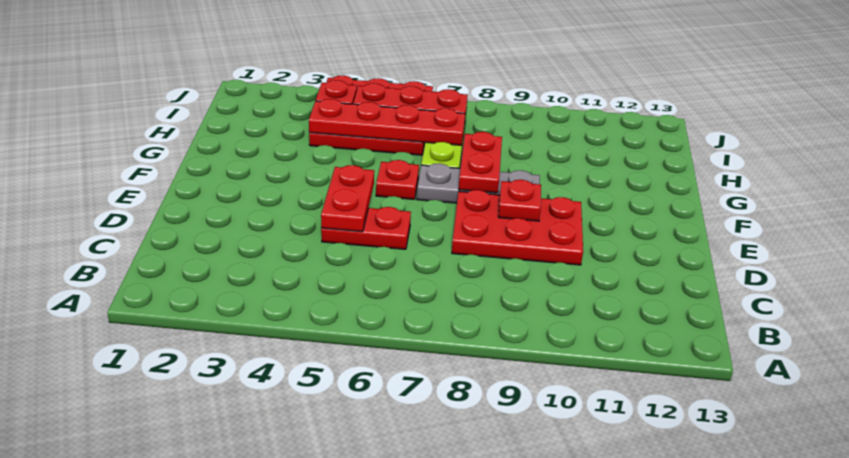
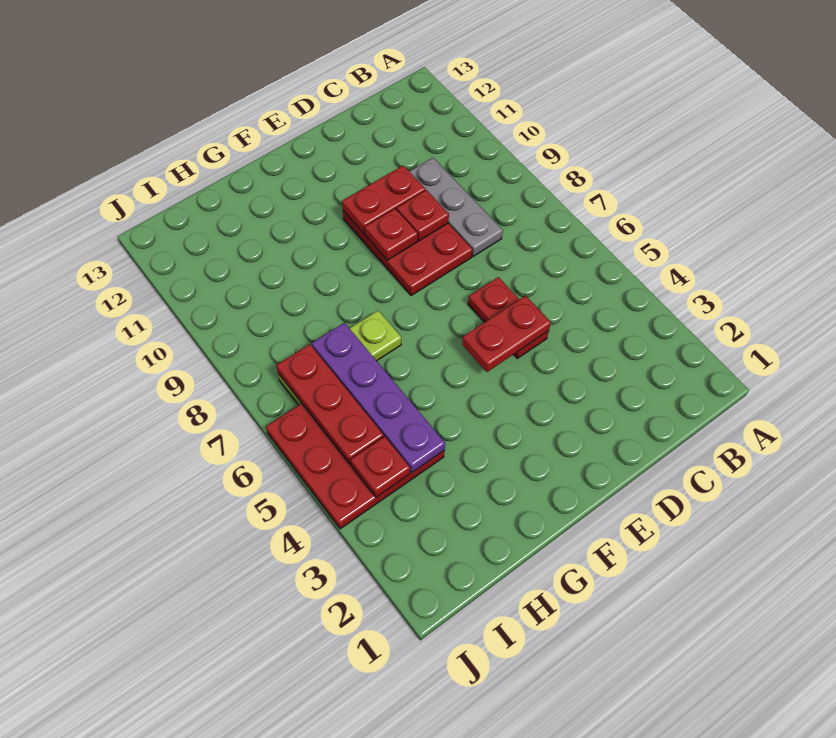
red 1x1 plate [376,160,419,199] -> red 1x1 plate moved to [397,190,449,241]
grey 1x3 plate [417,163,540,203] -> grey 1x3 plate moved to [409,158,503,256]
red 1x2 plate [459,132,502,193] -> red 1x2 plate moved to [342,166,425,234]
red 1x4 plate [309,99,465,145] -> purple 1x4 plate [312,323,445,473]

